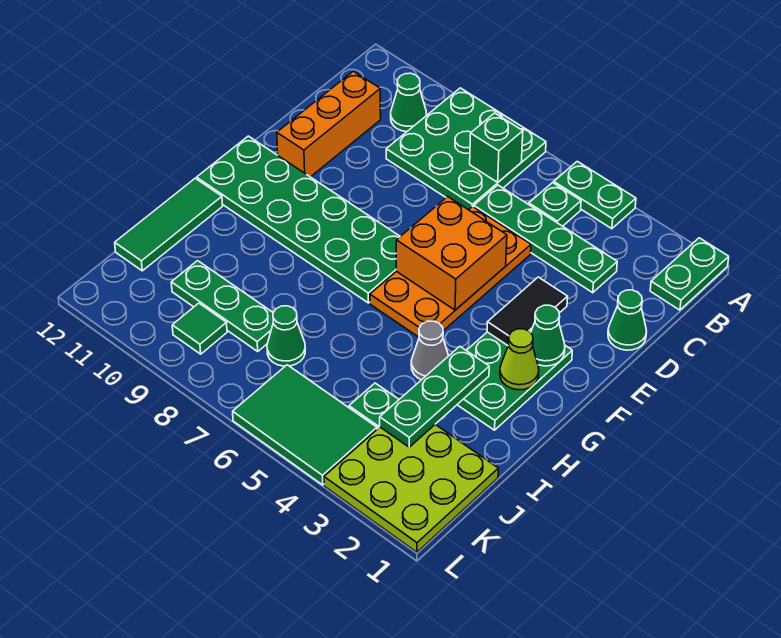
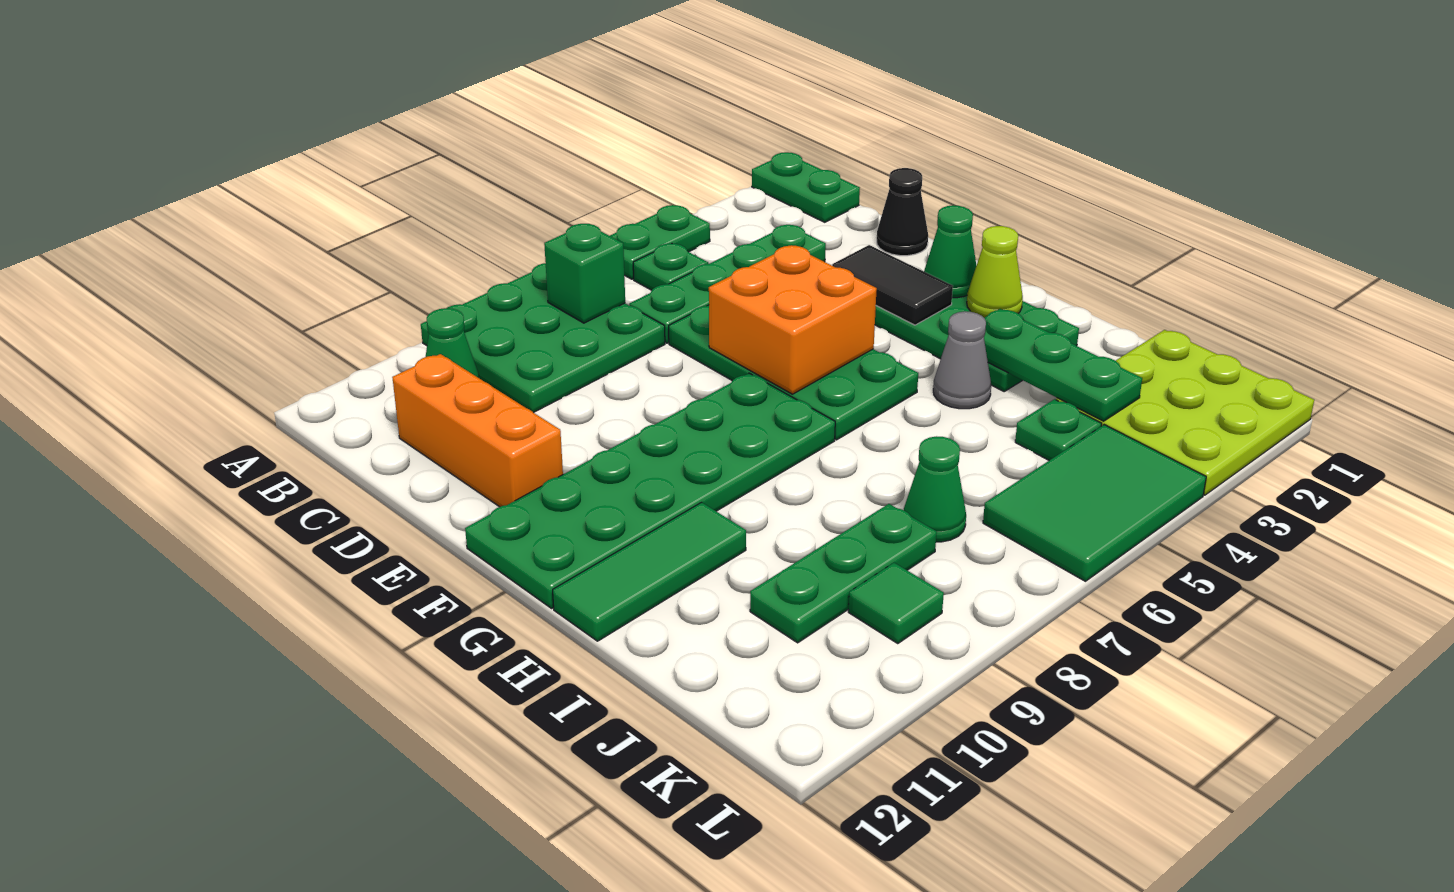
green 1x1 cone [608,290,647,350] -> black 1x1 cone [877,168,928,256]
orange 2x4 plate [370,207,531,337] -> green 2x4 plate [669,305,918,440]
green 1x3 tile [115,178,223,271] -> green 1x3 tile turned to [553,502,746,641]

